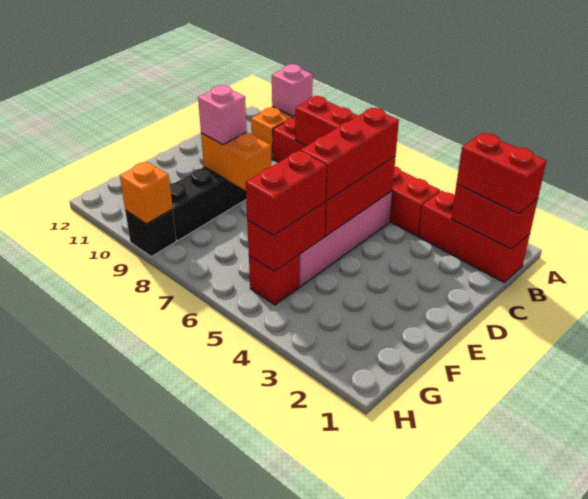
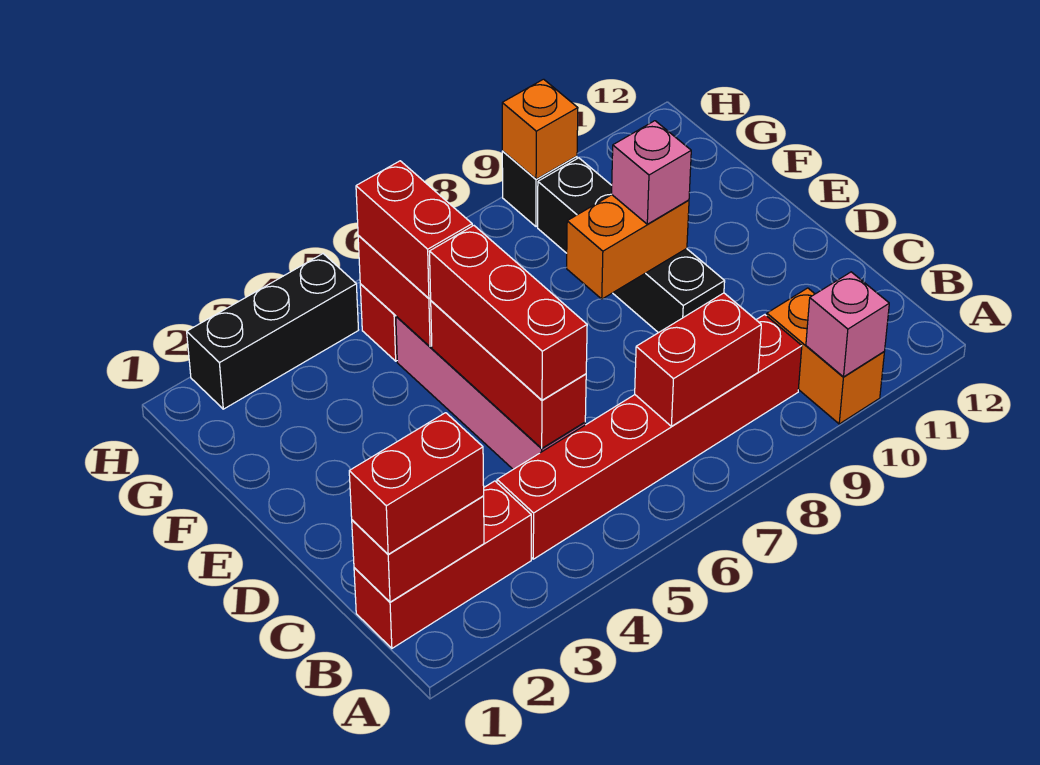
none -> black 1x3 brick [187,254,358,409]

